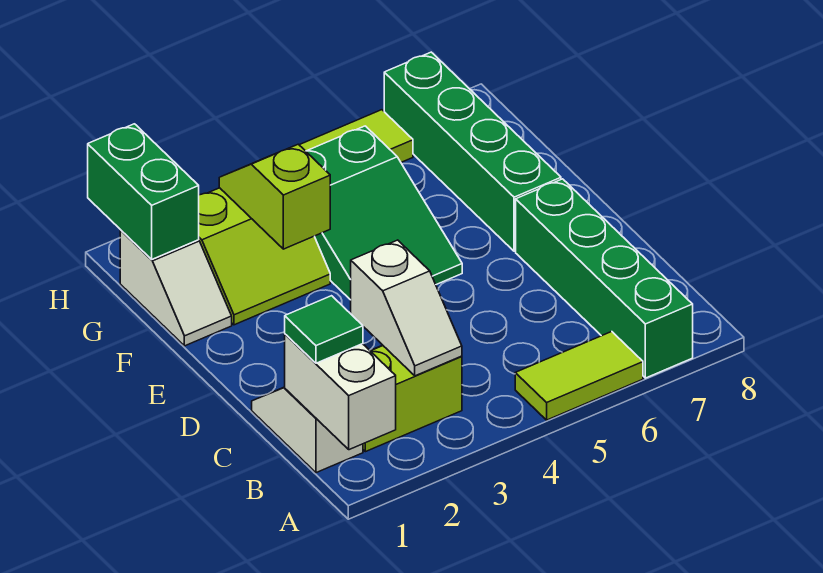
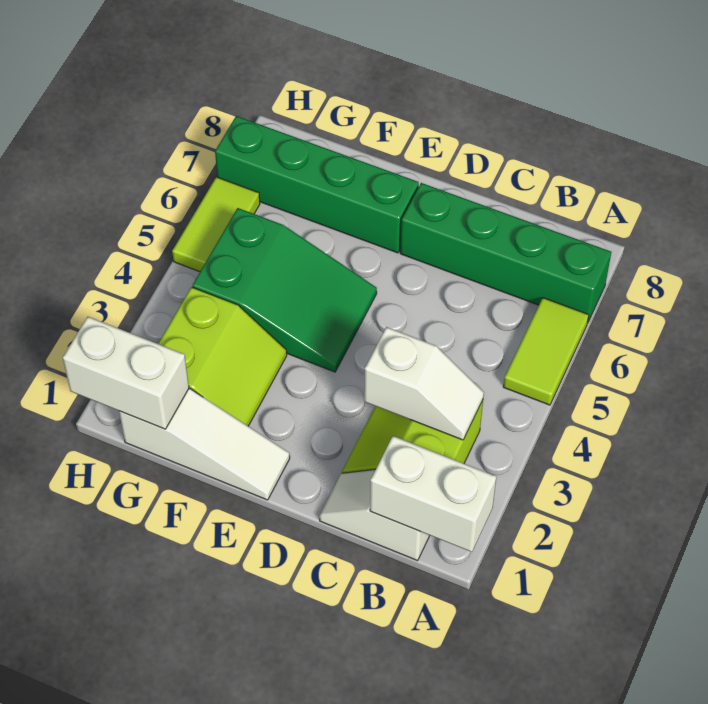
green 1x1 tile [285,296,363,363] -> none
white 1x2 slope [120,230,232,346] -> white 1x3 slope [119,388,290,500]
lime 1x2 slope [219,144,330,249] -> none
green 1x2 brick [88,124,199,260] -> white 1x2 brick [63,317,189,429]

